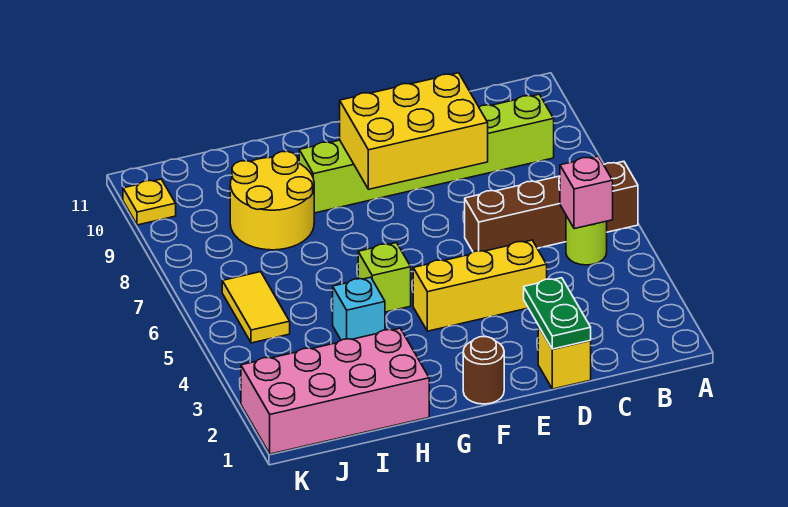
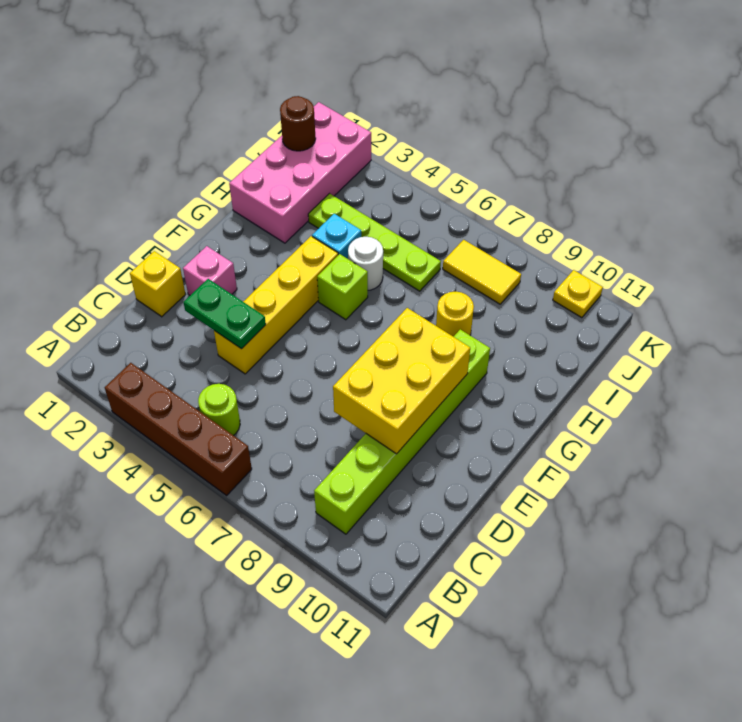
brown 1x4 brick [465,161,638,252] -> brown 1x4 brick turned to [105,363,252,495]
pink 1x1 brick [560,156,613,229] -> pink 1x1 brick moved to [183,246,237,295]
green 1x2 plate [524,278,591,349] -> green 1x2 plate moved to [184,279,266,349]
yellow 1x3 brick [413,240,547,331] -> yellow 1x4 brick [214,236,338,374]
brown 1x1 round brick [463,337,504,404] -> brown 1x1 round brick moved to [280,96,316,151]
none -> white 1x1 round brick [348,237,383,290]
yellow 2x2 round brick [230,151,314,250] -> yellow 1x1 round brick [436,292,474,337]
none -> lime 1x4 plate [308,194,441,291]
yellow 1x2 tile [222,272,290,343] -> yellow 1x2 tile moved to [443,240,521,304]

